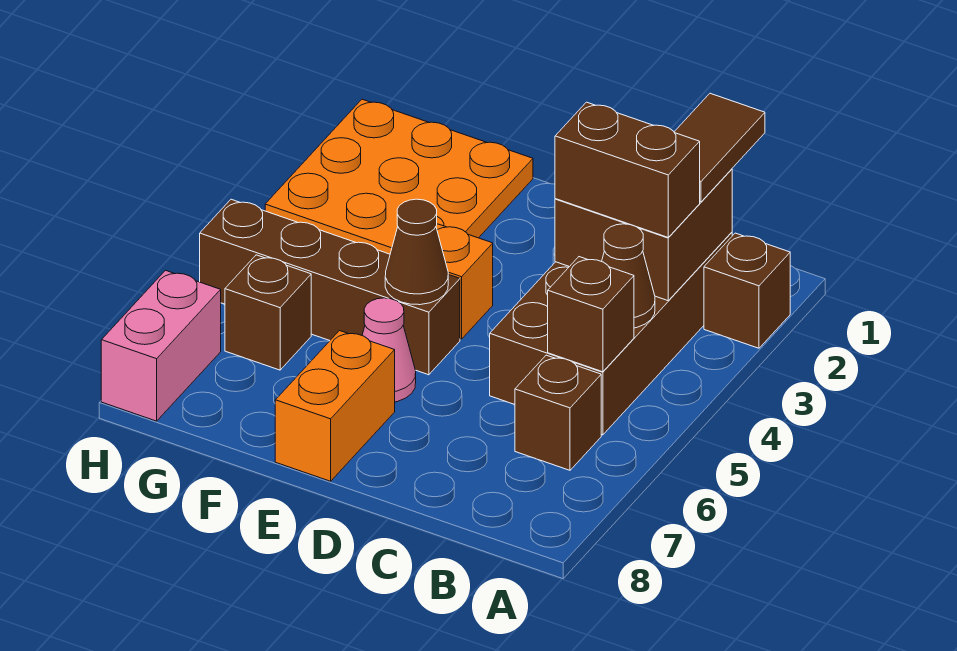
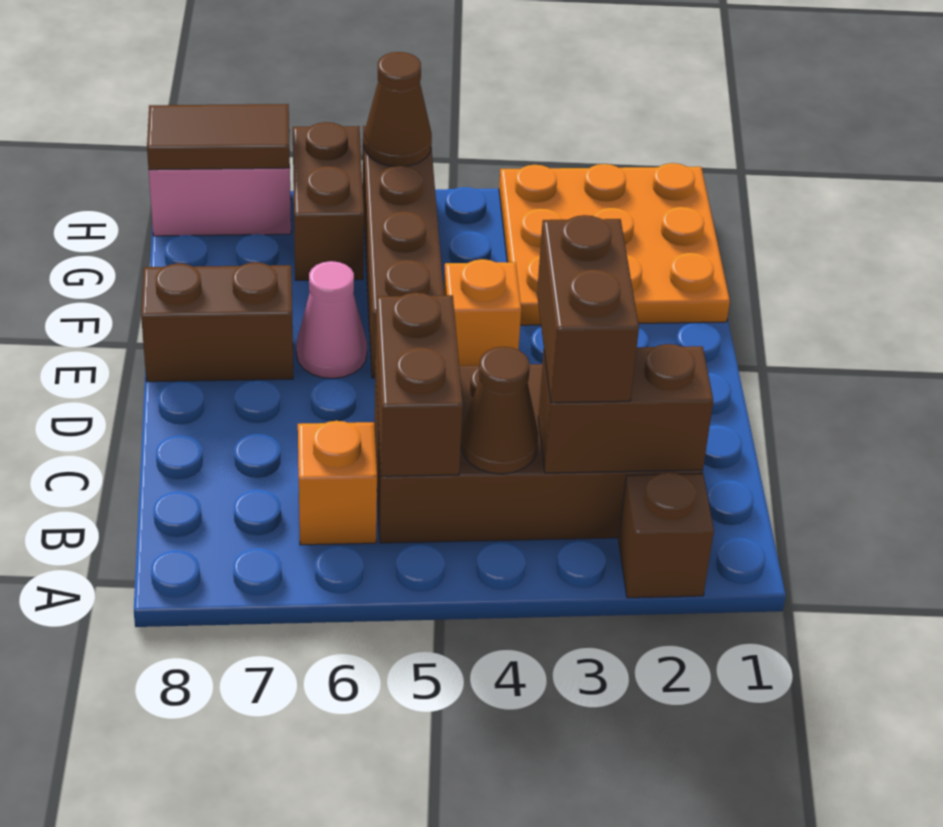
brown 1x2 tile [674,93,765,202] -> brown 1x2 tile moved to [147,104,290,170]
brown 2x2 brick [555,169,732,301] -> brown 1x2 brick [538,344,713,473]
brown 1x1 brick [548,257,634,372] -> brown 1x2 brick [375,293,463,476]
brown 1x1 brick [515,355,601,470] -> orange 1x1 brick [298,421,377,545]
brown 1x1 cone [385,199,448,305] -> brown 1x1 cone moved to [364,52,432,167]
orange 1x2 brick [275,331,395,481] -> brown 1x2 brick [141,262,293,382]
brown 1x1 brick [225,255,311,370] -> brown 1x2 brick [293,122,364,280]

